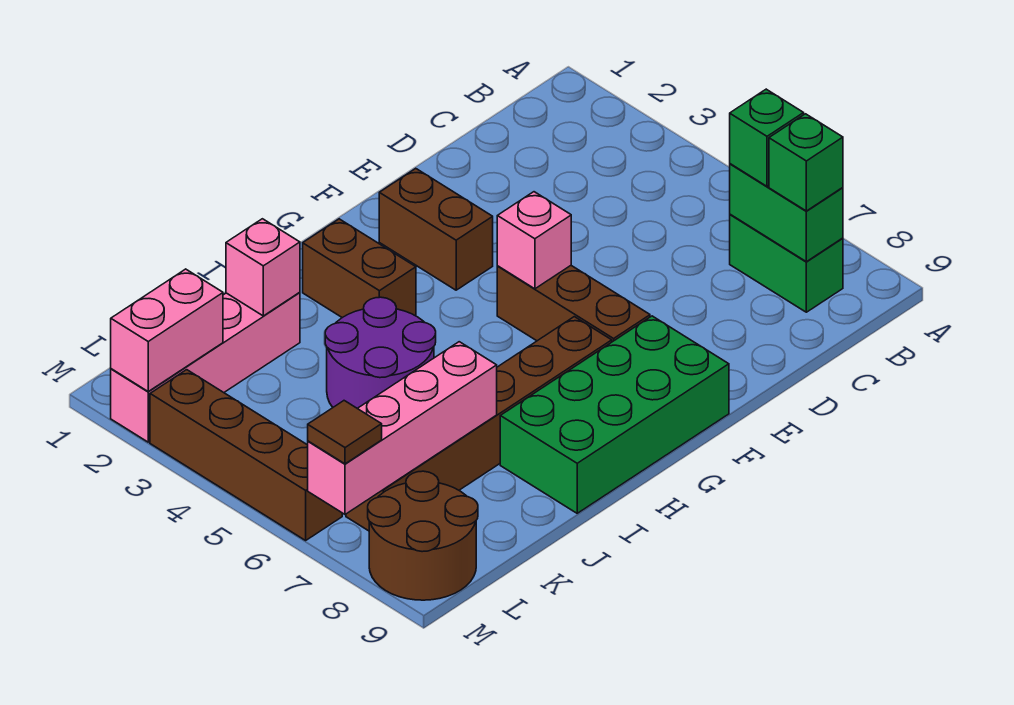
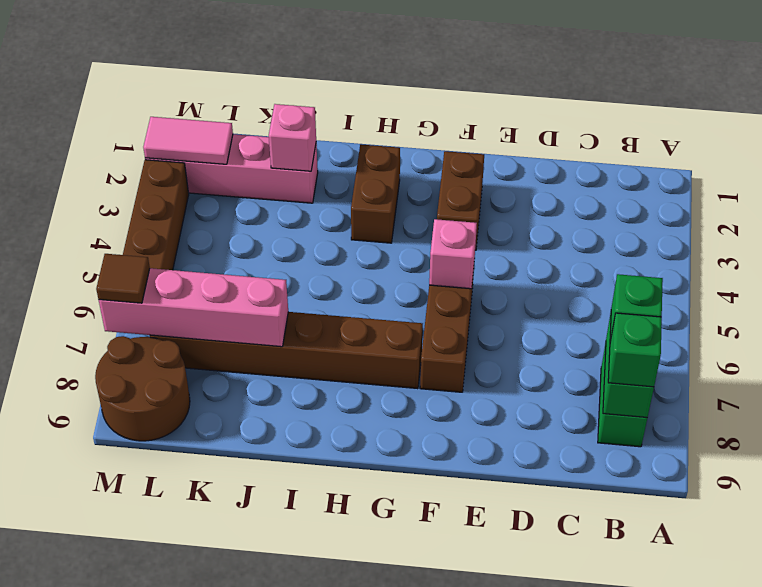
green 2x4 brick [500,316,729,513] -> none
purple 2x2 round brick [325,297,436,408] -> none
pink 1x2 brick [111,269,223,391] -> pink 1x2 tile [143,117,233,164]

